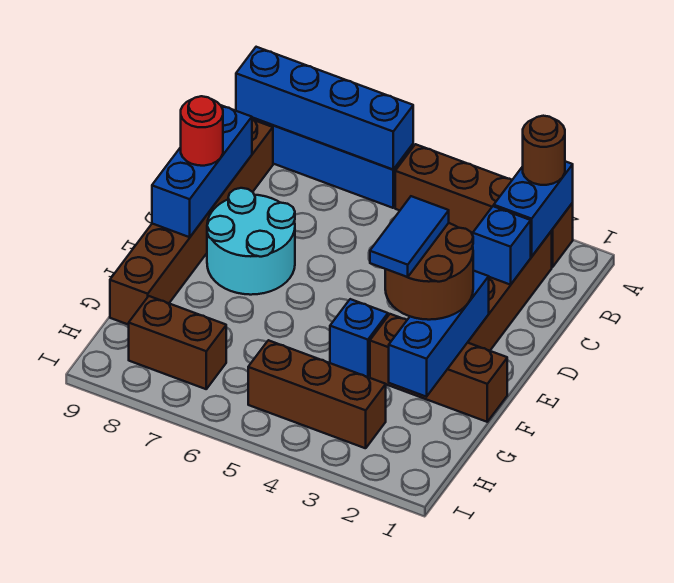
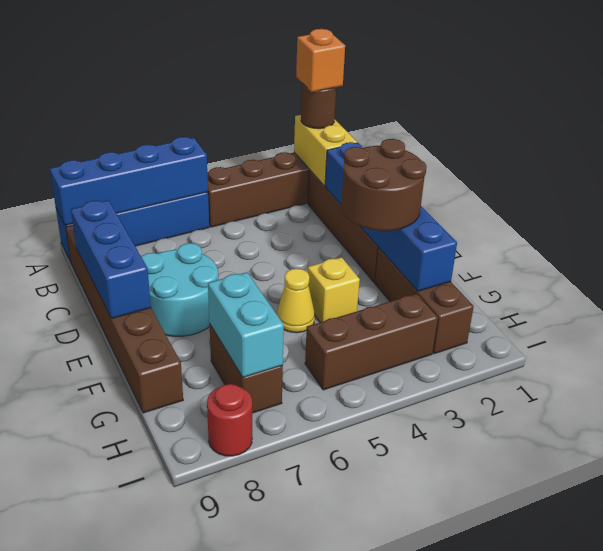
blue 1x2 brick [494,161,573,257] -> yellow 1x2 brick [294,115,357,186]
none -> orange 1x1 brick [296,29,345,92]
red 1x1 round brick [181,96,223,166] -> red 1x1 round brick moved to [207,384,252,456]
blue 1x2 tile [370,196,449,277] -> none
brown 1x3 brick [370,314,507,422] -> brown 1x3 brick turned to [375,248,474,354]
blue 1x1 brick [330,299,388,377] -> yellow 1x1 brick [307,257,360,322]
none -> yellow 1x1 cone [277,269,315,333]
none -> cyan 1x2 brick [208,272,284,378]
brown 1x2 brick [129,296,226,389] -> brown 1x2 brick turned to [210,325,283,413]

